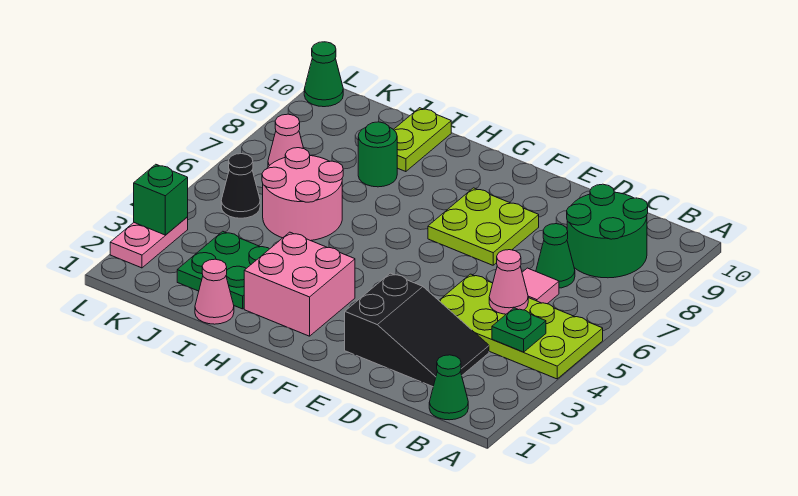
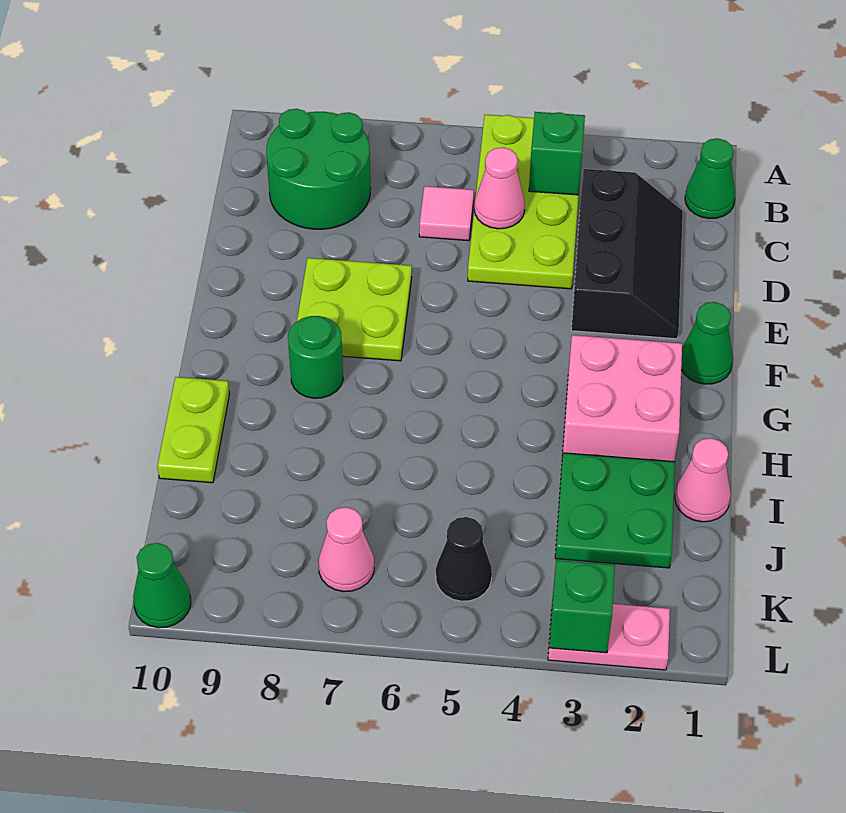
green 1x1 plate [492,308,546,352] -> green 1x1 brick [529,112,585,195]
black 2x3 slope [345,273,489,387] -> black 2x3 slope turned to [571,169,683,339]
green 1x1 cone [536,224,575,288] -> green 1x1 cone moved to [681,302,733,384]
pink 2x2 round brick [262,148,343,241] -> none
green 1x1 round brick [358,122,397,187] -> green 1x1 round brick moved to [288,316,343,398]
lime 1x2 plate [394,108,451,172] -> lime 1x2 plate turned to [157,377,229,483]

